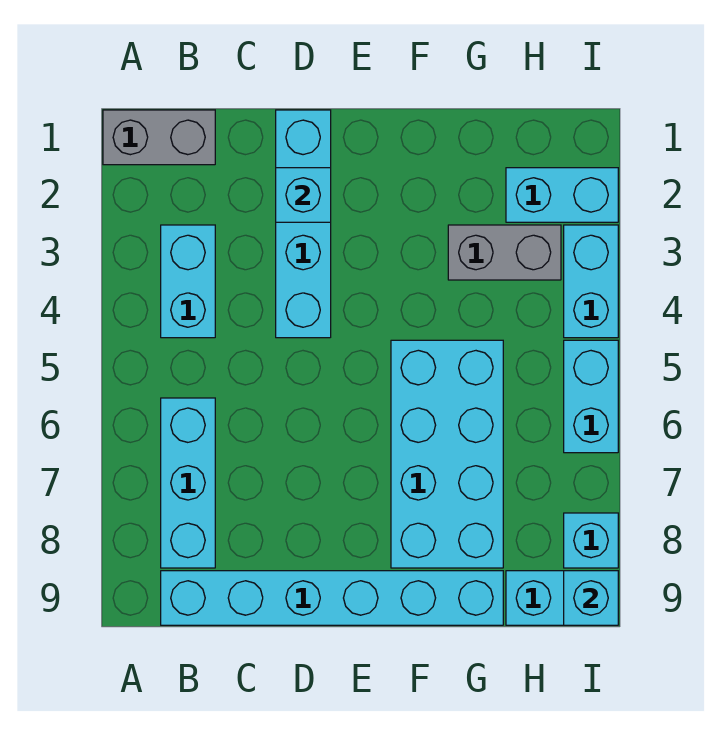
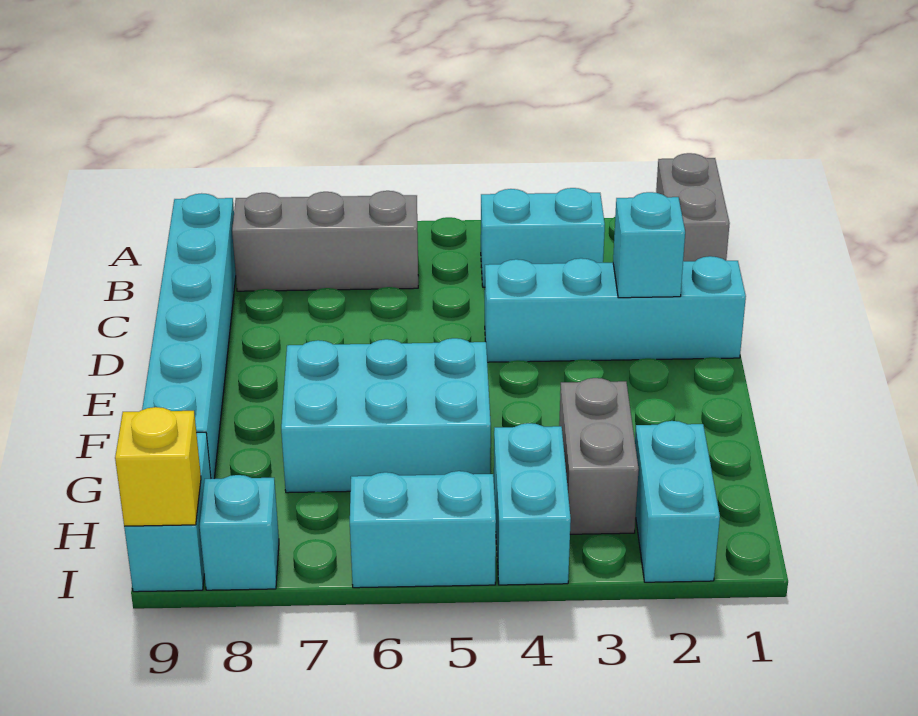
cyan 1x3 brick [161,398,215,568] -> grey 1x3 brick [232,191,418,291]
cyan 2x4 brick [391,340,503,568] -> cyan 2x3 brick [281,338,491,493]
cyan 1x2 brick [564,225,618,338] -> cyan 1x2 brick turned to [494,423,571,585]
cyan 1x1 brick [564,571,618,625] -> yellow 1x1 brick [115,407,201,526]

